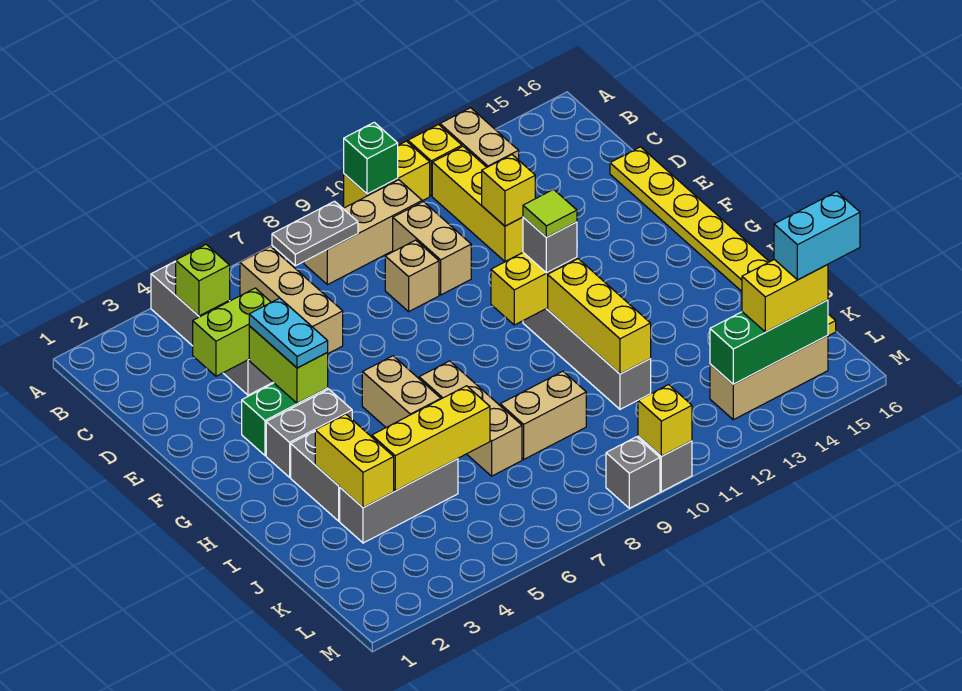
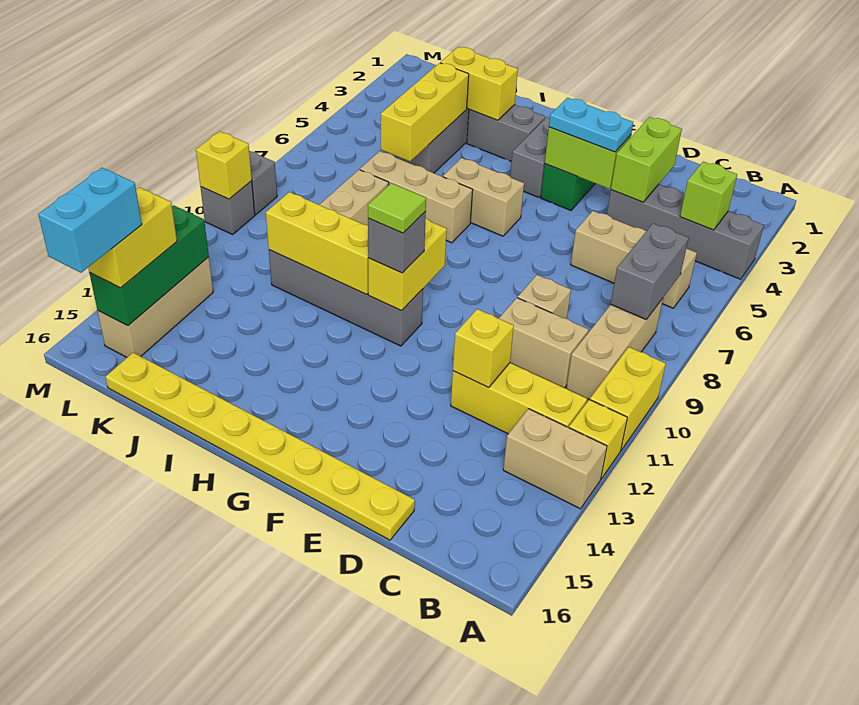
green 1x1 brick [344,122,398,194] -> none
grey 1x2 plate [272,201,358,266] -> grey 1x2 brick [611,223,689,319]

